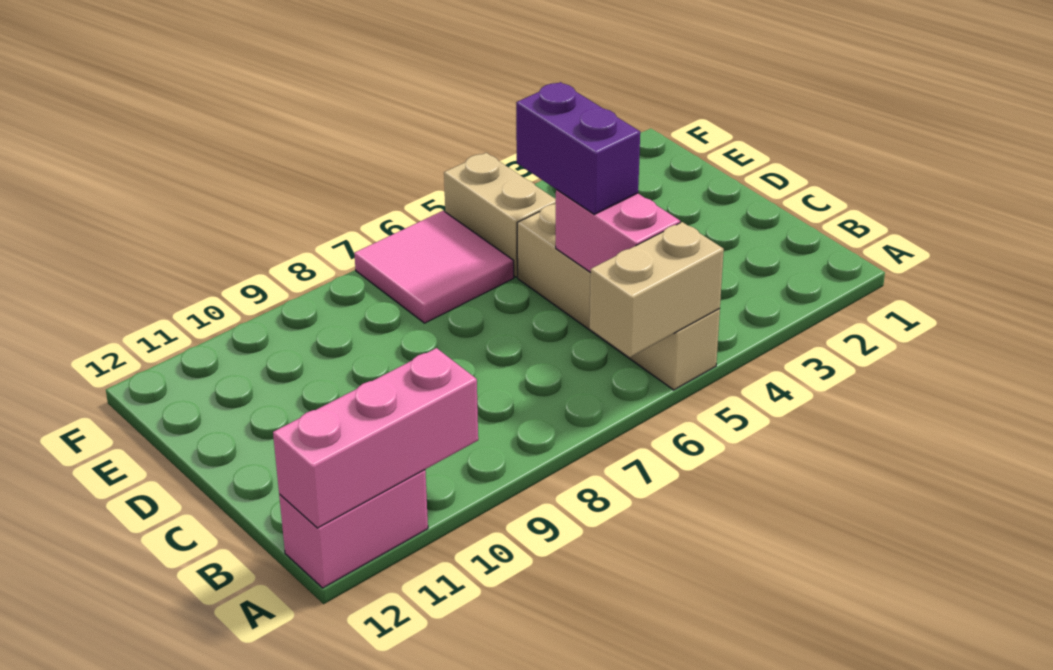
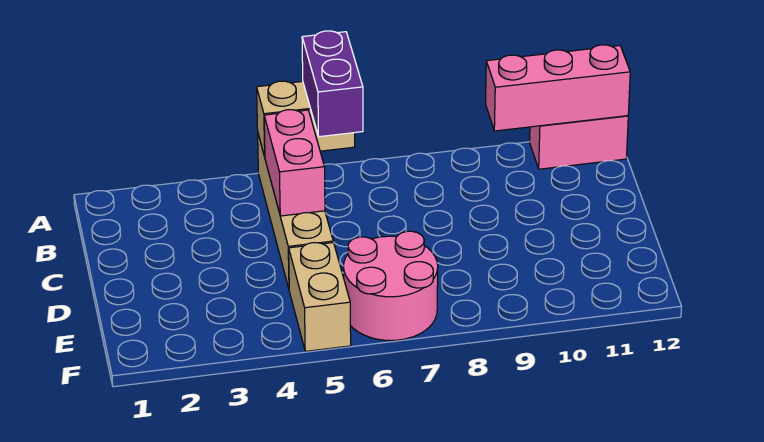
purple 1x2 brick [516,82,640,214] -> purple 1x2 brick moved to [302,31,363,137]
pink 2x2 tile [354,211,514,323] -> pink 2x2 round brick [343,231,438,341]

